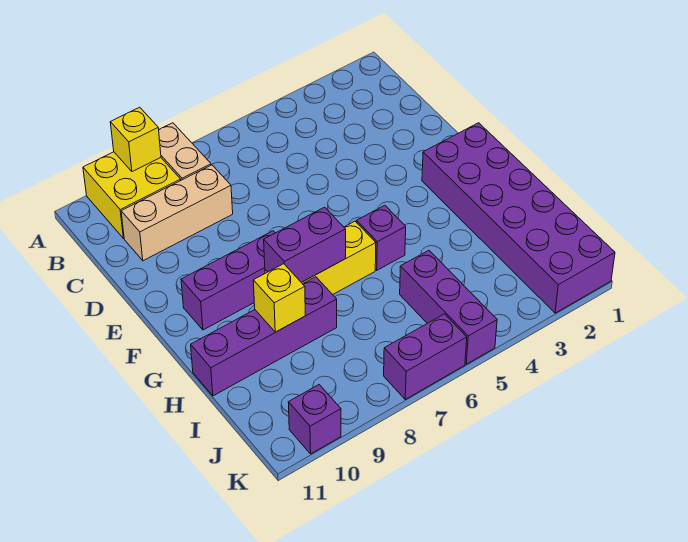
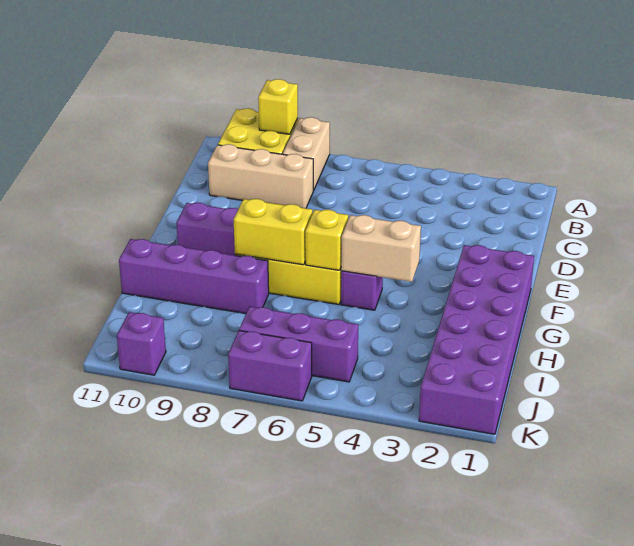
none -> tan 1x2 brick [341,215,421,282]
purple 1x2 brick [264,207,346,282] -> yellow 1x2 brick [234,199,313,265]
yellow 1x1 brick [253,264,305,332] -> yellow 1x1 brick moved to [305,210,348,270]
purple 1x3 brick [400,251,497,364] -> purple 1x3 brick turned to [239,307,358,382]

